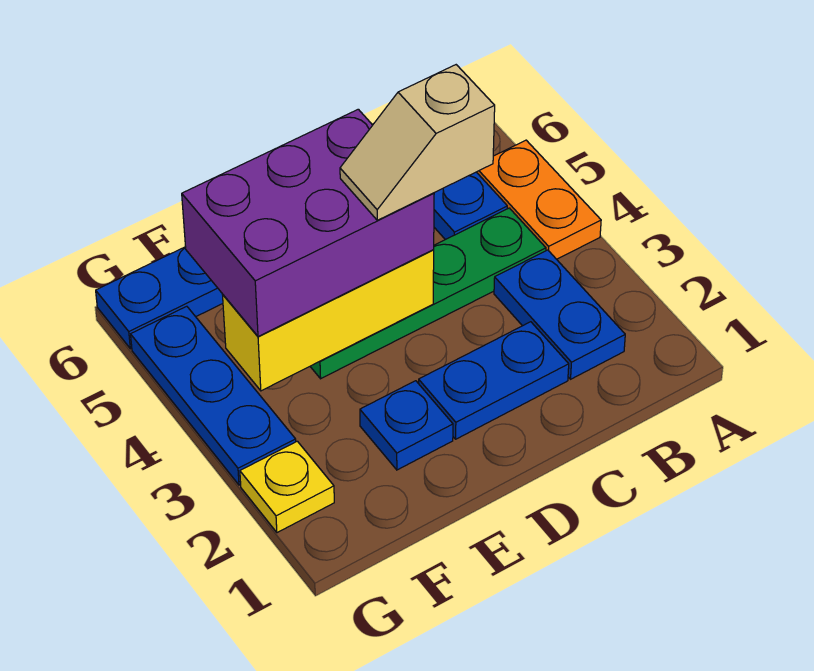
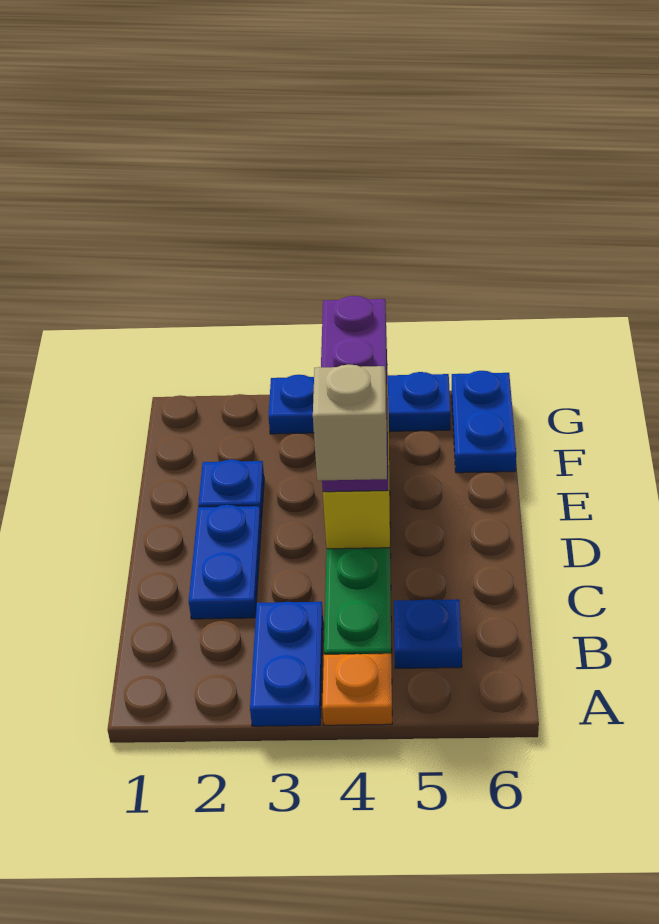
orange 1x2 plate [477,140,601,259] -> orange 1x1 plate [322,654,392,725]
blue 1x2 plate [494,250,625,379] -> blue 1x2 plate turned to [250,602,323,726]
purple 2x3 brick [182,109,434,337] -> purple 1x3 brick [321,296,388,492]
yellow 1x1 plate [240,441,334,533] -> none

